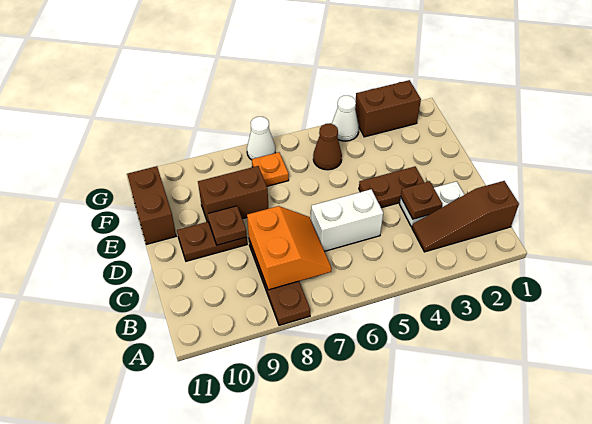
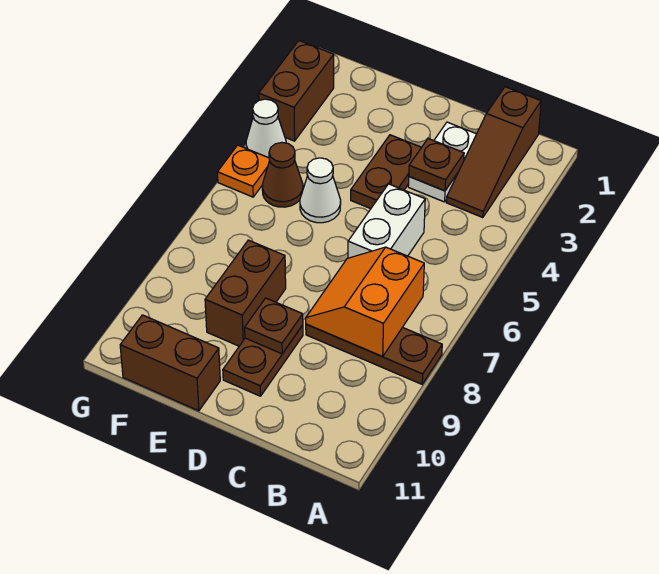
orange 2x2 slope [247,206,332,290] -> orange 2x2 slope turned to [306,247,424,357]
orange 1x1 plate [252,152,289,186] -> orange 1x1 plate moved to [218,145,270,197]
white 1x1 cone [247,117,275,160] -> white 1x1 cone moved to [300,158,341,223]

